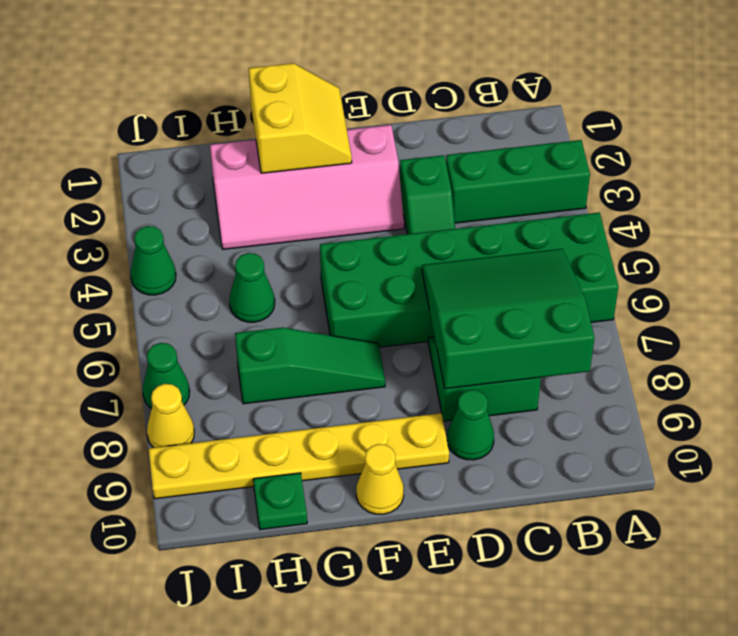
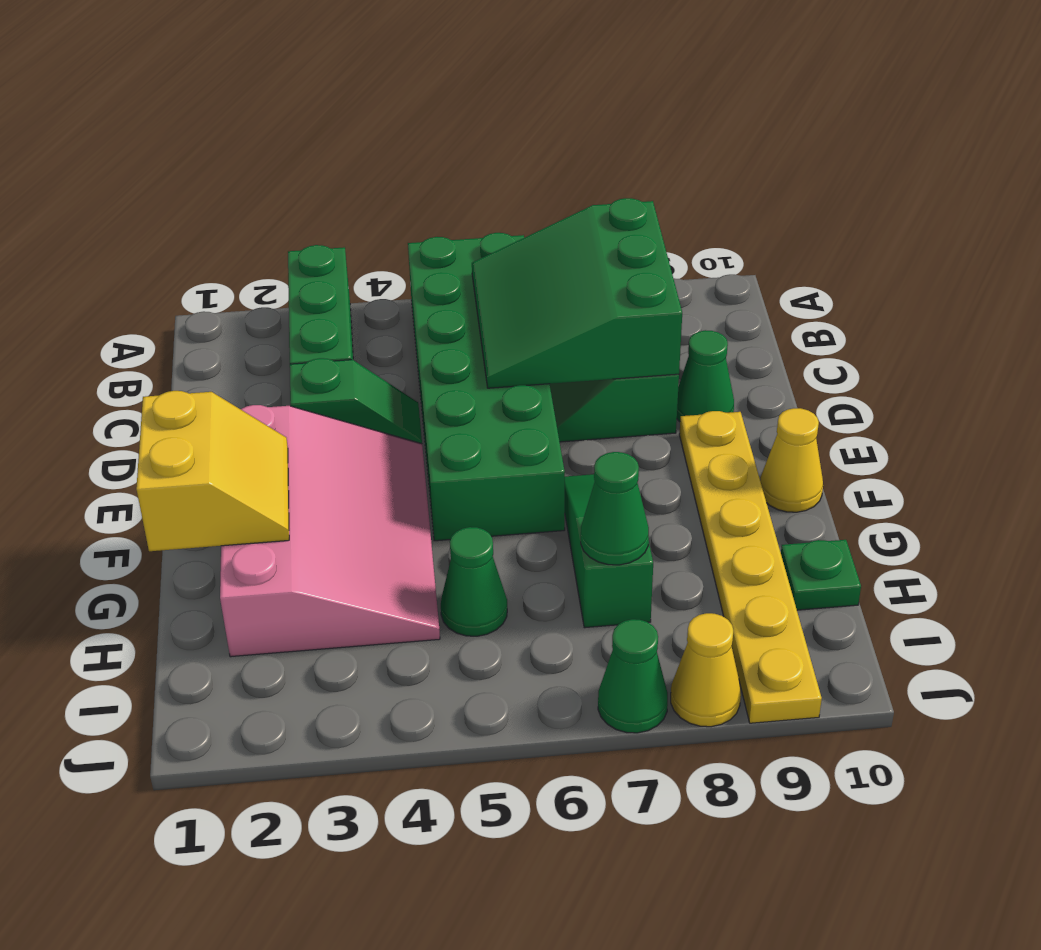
pink 2x4 slope [210,125,404,249] -> pink 3x4 slope [220,405,440,657]
yellow 2x2 slope [249,63,352,173] -> yellow 2x2 slope turned to [136,391,289,551]
green 1x1 cone [131,226,176,295] -> green 1x1 cone moved to [581,452,649,565]

